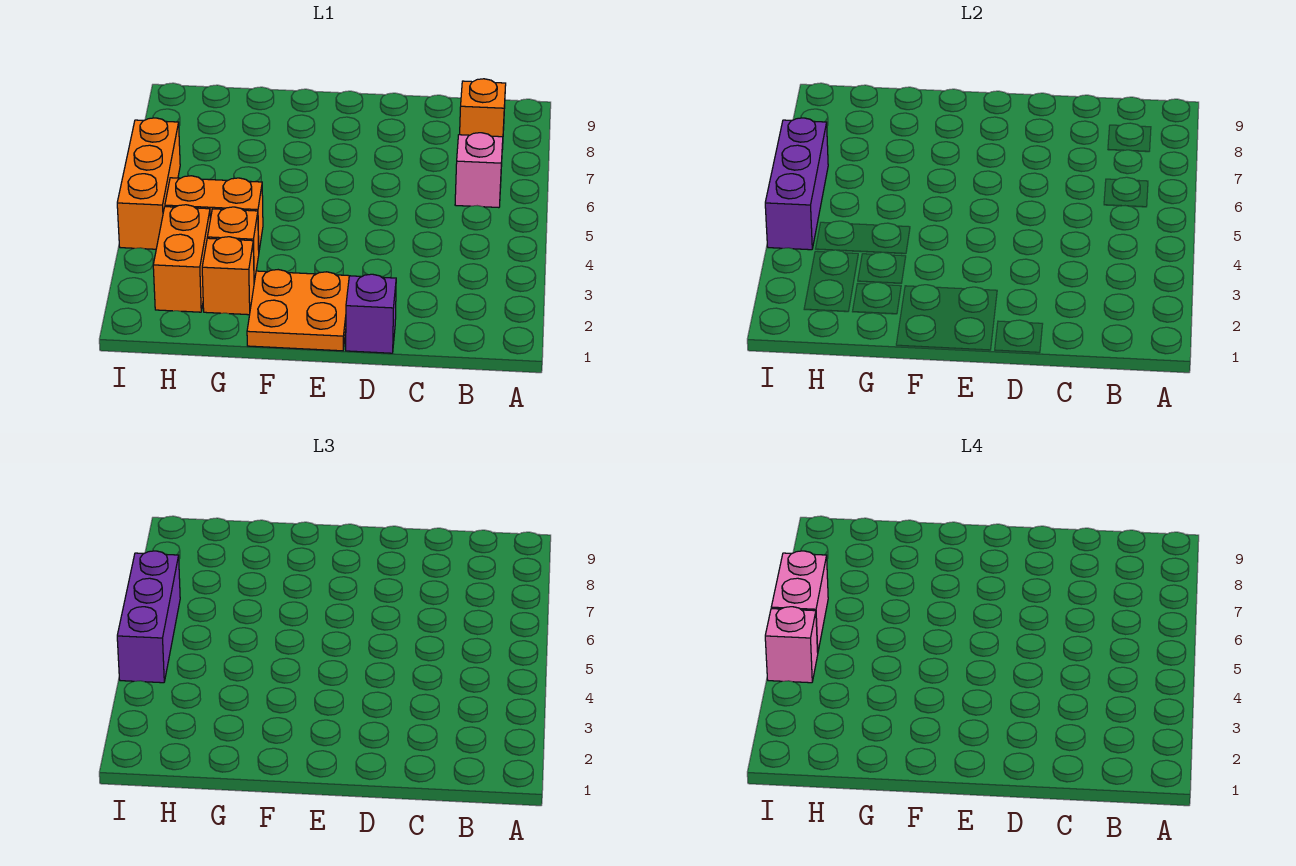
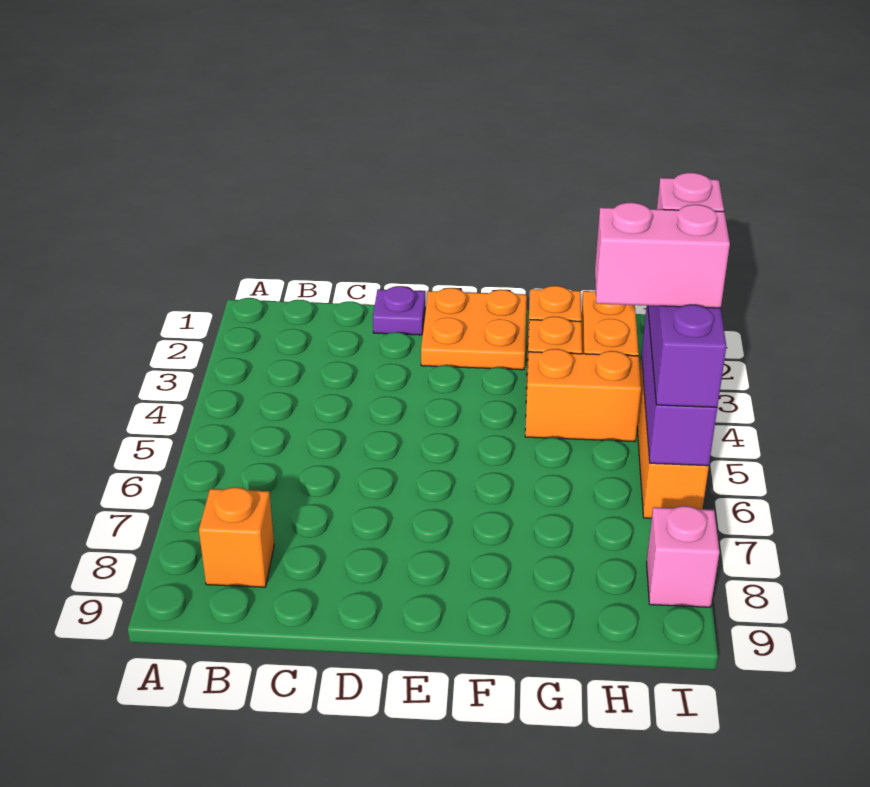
pink 1x1 brick [455,133,503,208] -> pink 1x1 brick moved to [647,506,719,607]
purple 1x1 brick [346,274,396,353] -> purple 1x1 plate [373,286,425,335]
pink 1x2 brick [771,551,828,652] -> pink 1x2 brick turned to [595,203,730,308]

